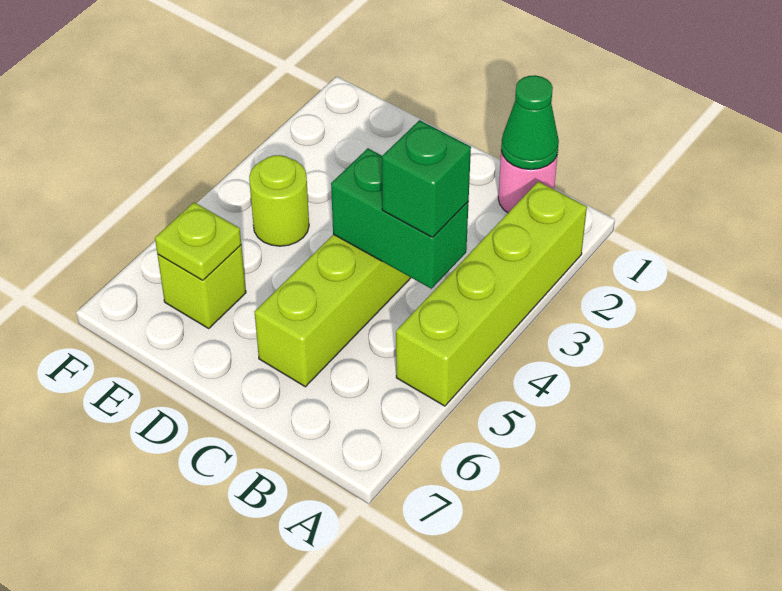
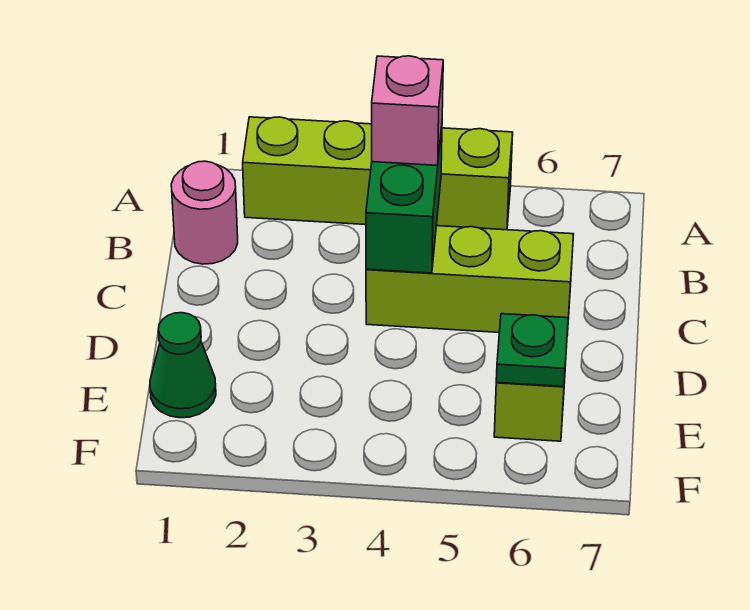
green 1x1 cone [501,75,559,170] -> green 1x1 cone moved to [150,313,216,418]
green 1x1 brick [382,120,471,237] -> pink 1x1 brick [372,56,443,165]
lime 1x1 round brick [249,155,309,246] -> none
lime 1x1 plate [155,202,241,280] -> green 1x1 plate [496,314,568,387]

